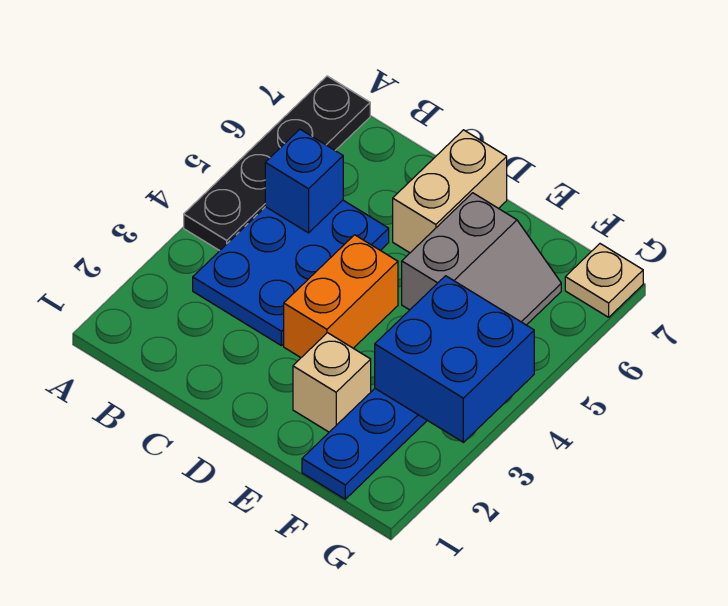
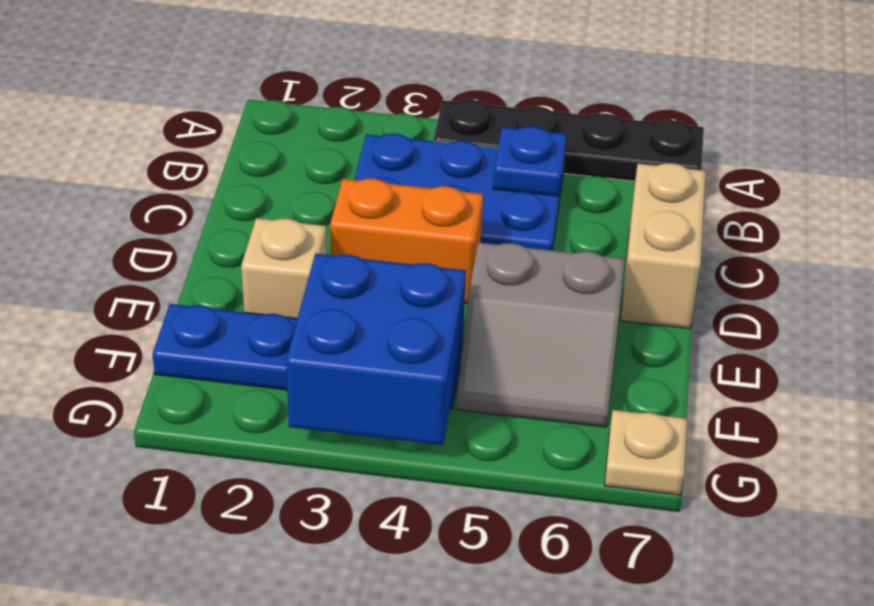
blue 1x1 brick [265,129,343,233] -> blue 1x1 plate [493,126,567,196]
tan 1x2 brick [393,130,507,253] -> tan 1x2 brick turned to [620,163,706,329]

